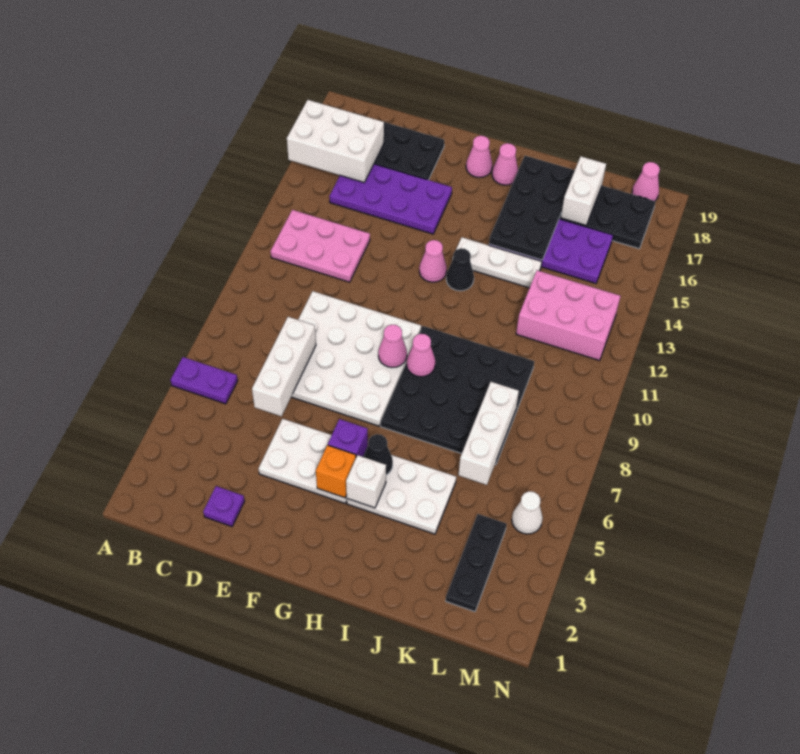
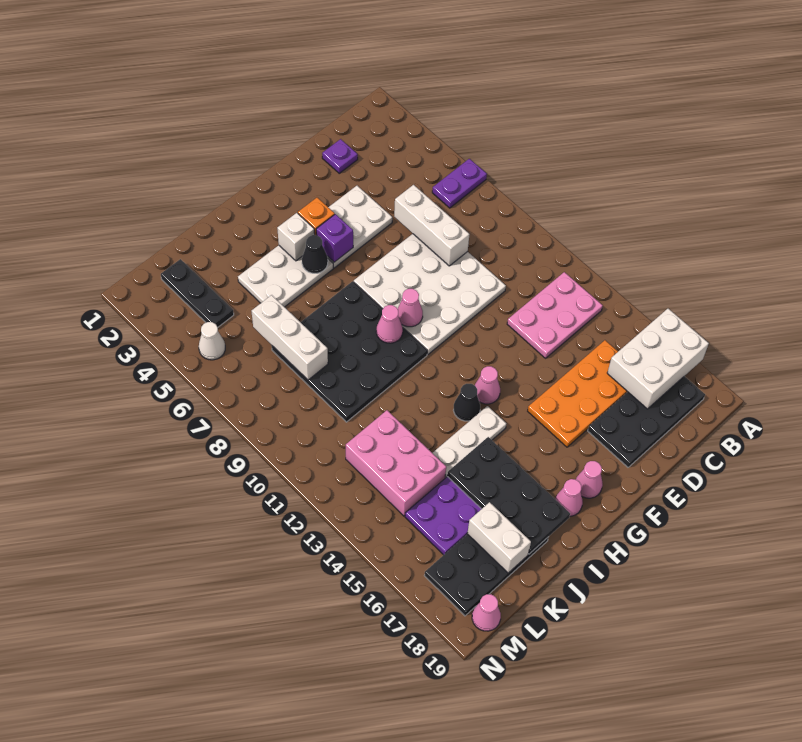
purple 2x4 plate [329,164,452,234] -> orange 2x4 plate [528,340,627,447]
pink 2x3 brick [516,270,620,361] -> pink 2x3 brick turned to [346,410,446,516]

